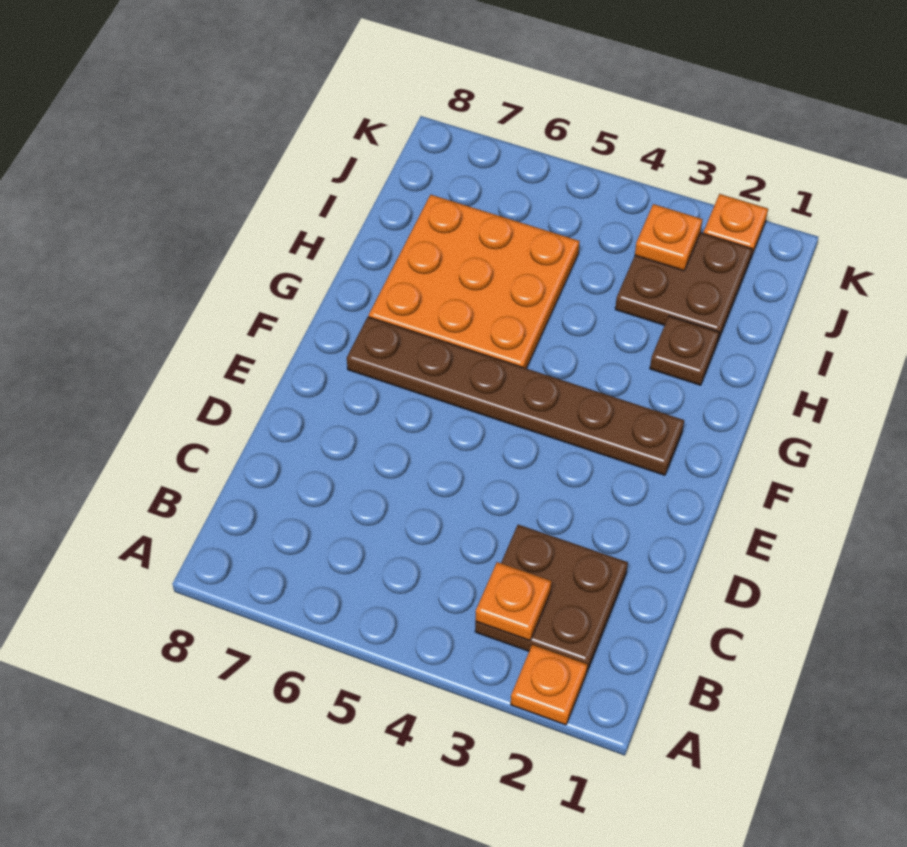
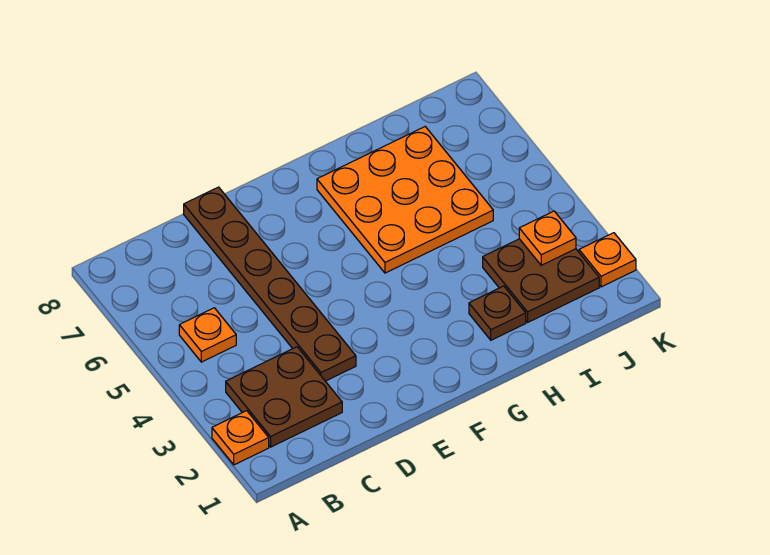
orange 1x1 plate [475,562,552,641] -> orange 1x1 plate moved to [179,308,236,362]
brown 1x6 plate [347,317,684,475] -> brown 1x6 plate moved to [184,187,356,381]

